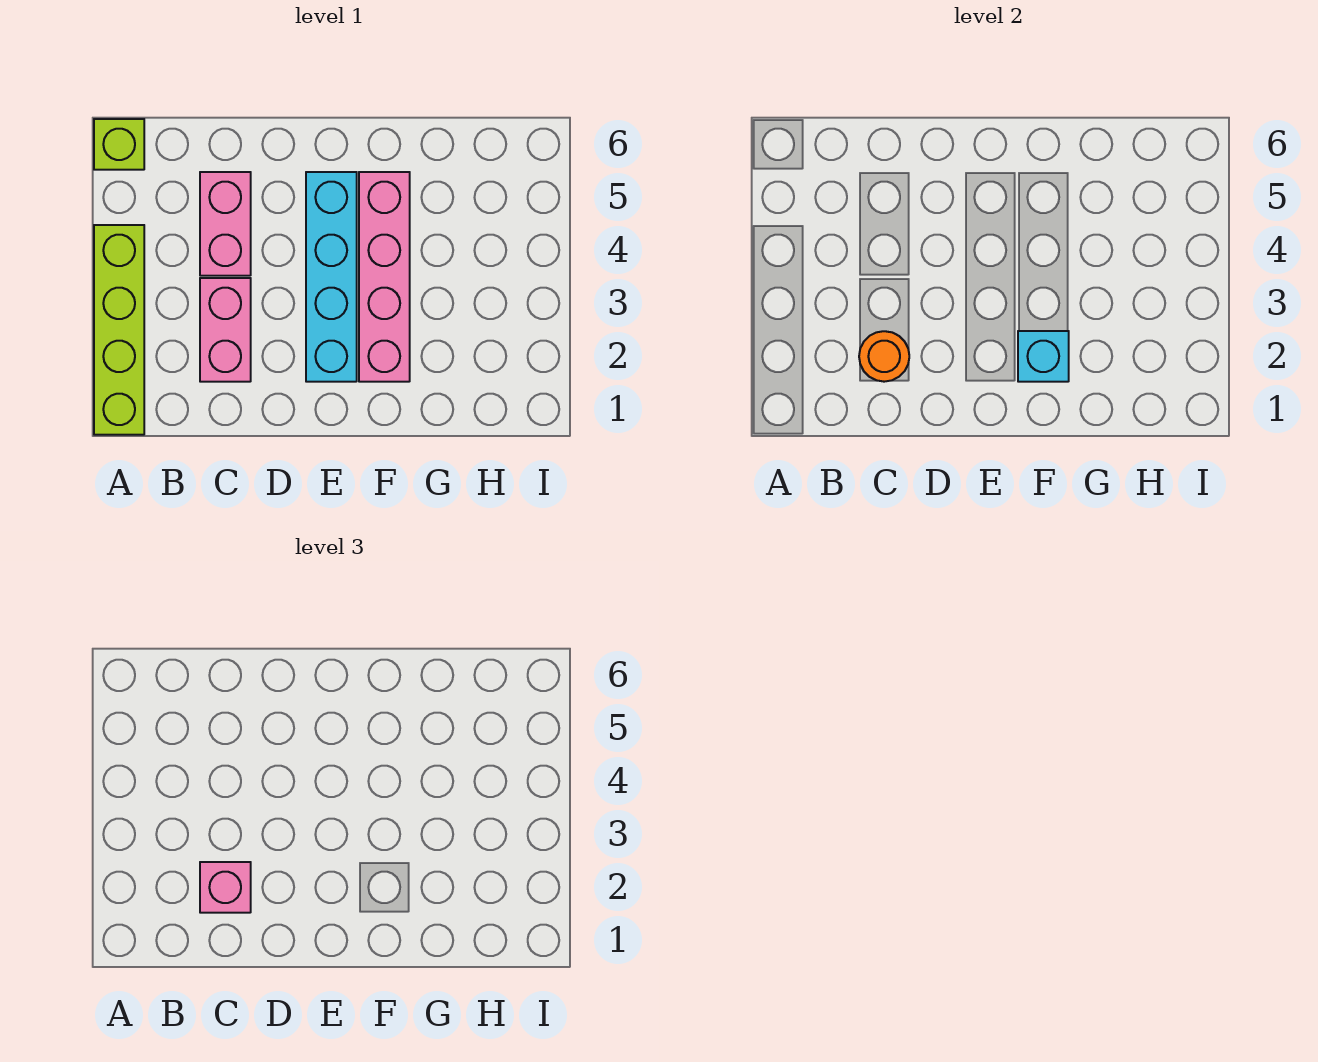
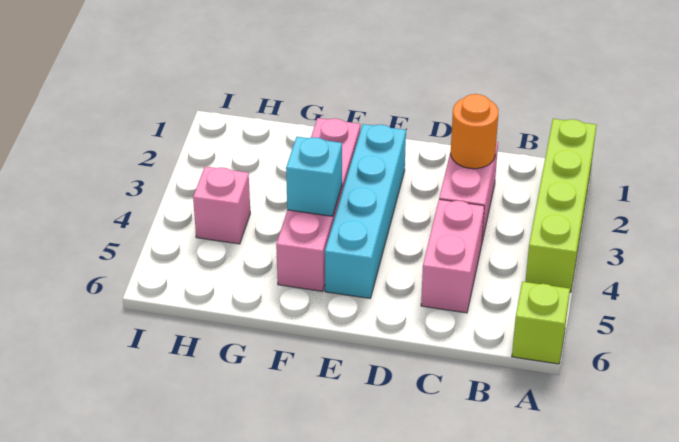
pink 1x1 brick [200,862,251,913] -> pink 1x1 brick moved to [193,167,250,244]
cyan 1x1 brick [1018,331,1069,382] -> cyan 1x1 brick moved to [286,137,342,216]

